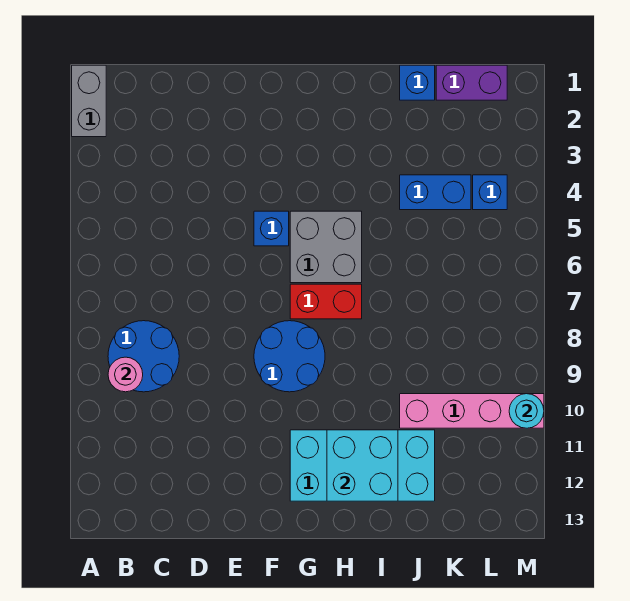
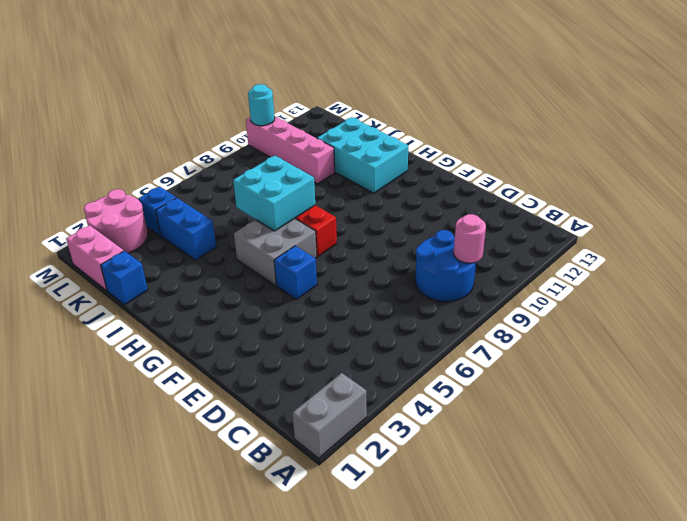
blue 2x2 round brick [254,321,325,392] -> none
cyan 2x4 brick [290,430,435,501] -> cyan 2x3 brick [317,117,408,193]
cyan 2x2 brick [327,430,398,501] -> cyan 2x2 brick moved to [233,156,315,231]
purple 1x2 brick [436,65,507,100] -> pink 1x2 brick [66,225,124,290]
none -> pink 2x2 round brick [84,189,148,253]

